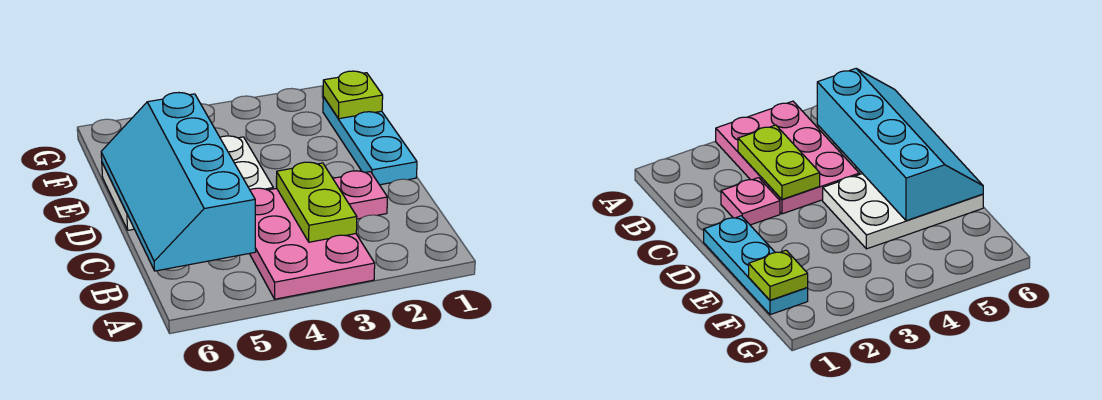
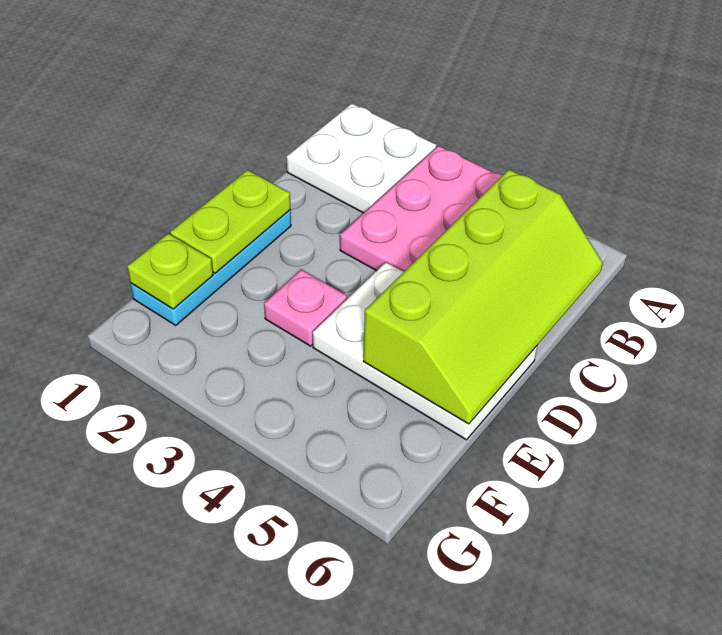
none -> white 2x2 plate [287,104,436,213]
lime 1x2 plate [277,162,357,242] -> lime 1x2 plate moved to [170,170,291,273]
cyan 2x4 slope [101,93,256,271] -> lime 2x4 slope [363,170,603,424]
pink 1x1 plate [333,171,388,219] -> pink 1x1 plate moved to [264,270,347,346]

